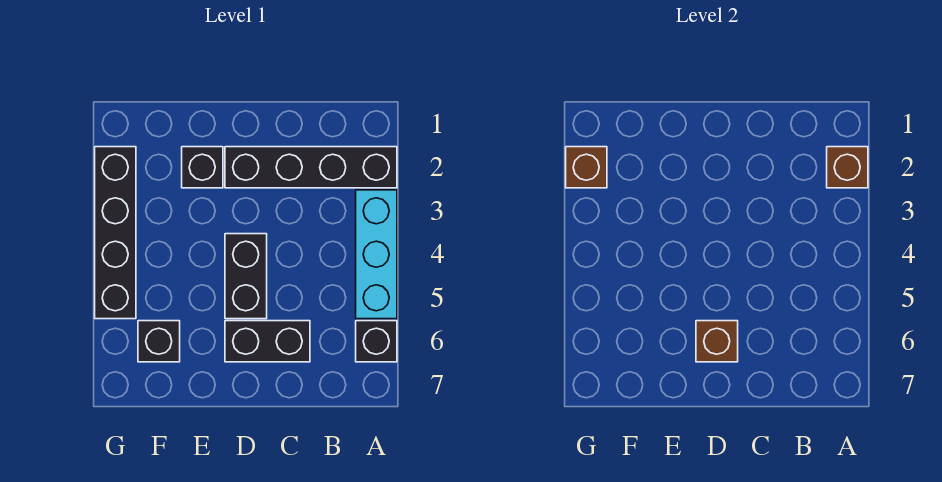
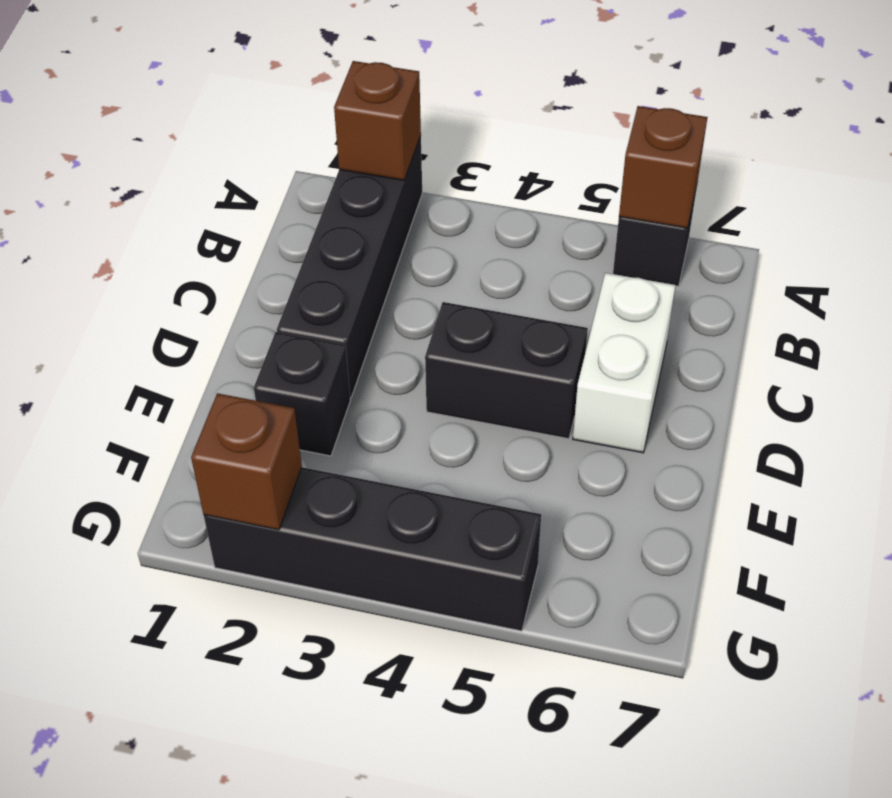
cyan 1x3 brick [356,190,397,319] -> none
black 1x2 brick [225,321,310,362] -> white 1x2 brick [573,273,676,453]
brown 1x1 brick [696,321,738,362] -> brown 1x1 brick moved to [619,106,707,228]
black 1x1 brick [138,321,180,362] -> none

